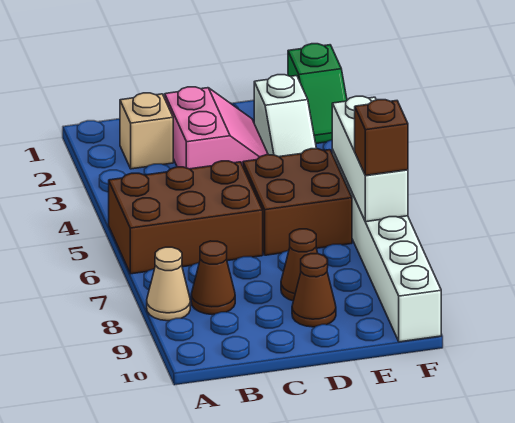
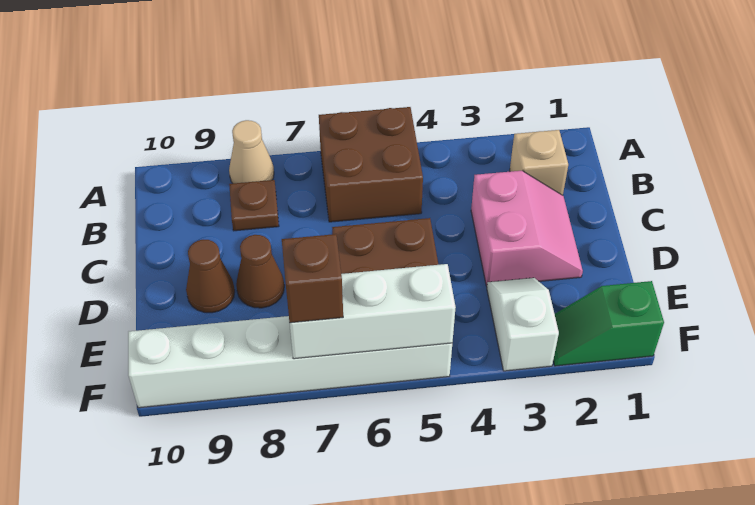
brown 2x3 brick [109,161,263,274] -> brown 2x2 brick [319,107,423,222]
brown 1x1 cone [191,241,235,315] -> brown 1x1 plate [229,180,279,231]
pink 2x2 slope [165,87,268,169] -> pink 2x2 slope turned to [471,171,583,286]
white 1x2 slope [254,75,316,157] -> white 1x2 slope turned to [487,278,559,371]

